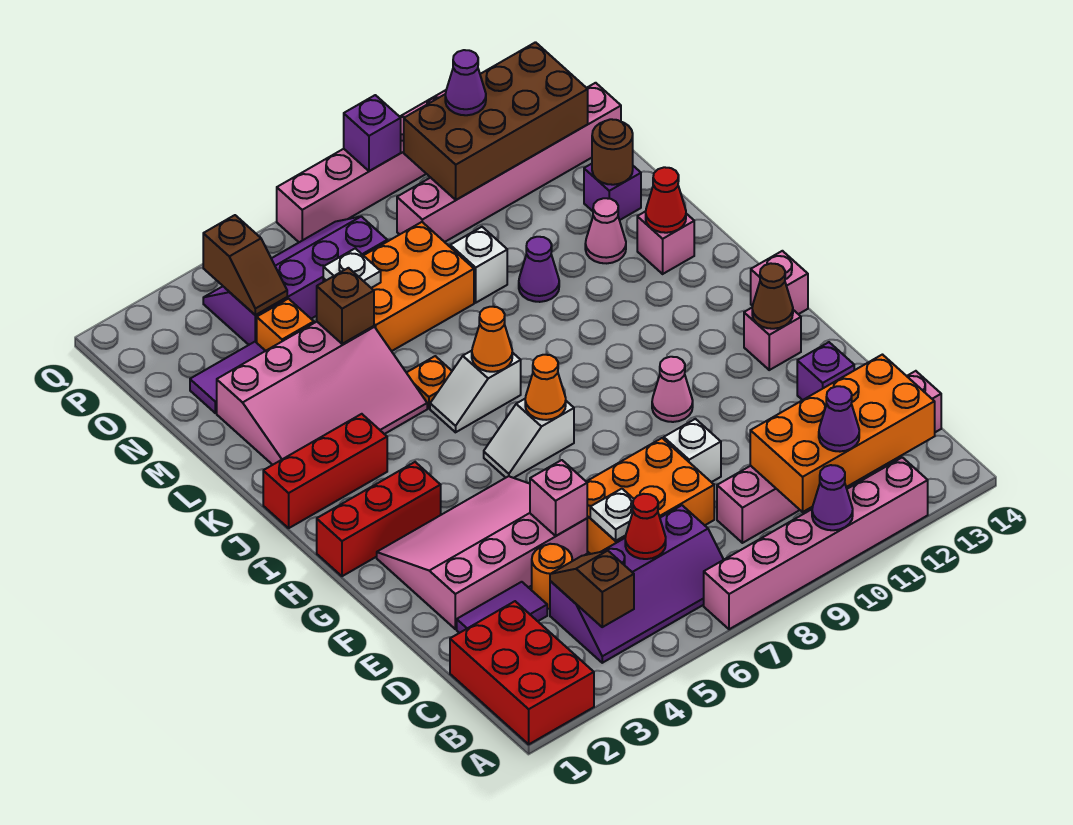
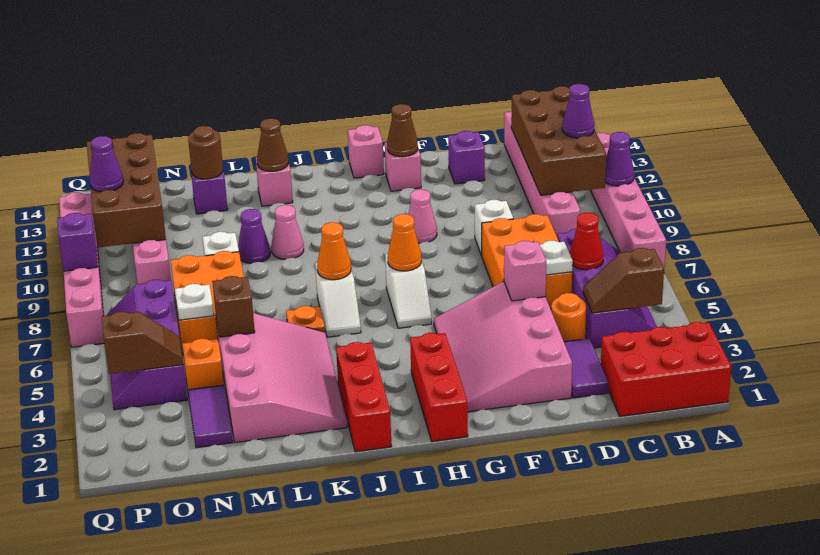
orange 2x4 brick [750,355,935,512] -> brown 2x4 brick [511,86,606,195]
red 1x1 cone [646,167,686,233] -> brown 1x1 cone [257,119,289,171]
pink 1x1 cone [585,198,626,263] -> pink 1x1 cone moved to [271,205,304,259]

